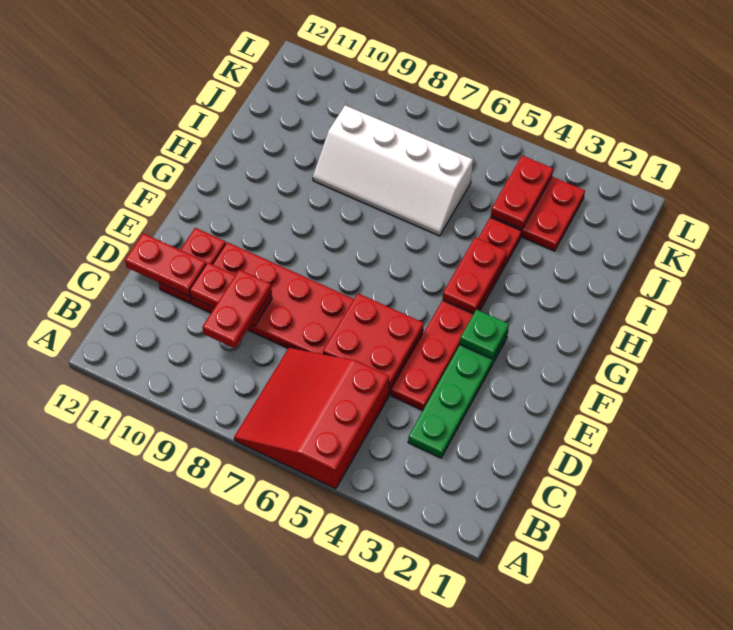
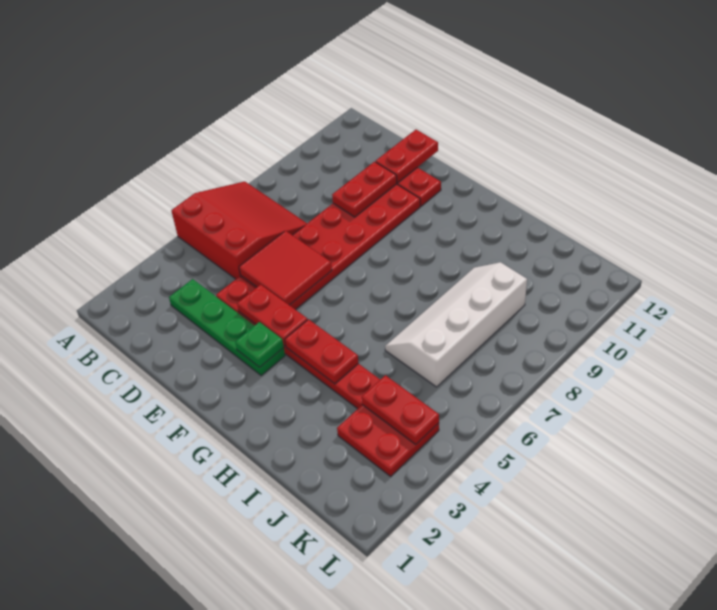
red 1x2 plate [202,270,271,348] -> red 1x2 plate moved to [237,285,307,346]
red 2x2 plate [323,294,424,388] -> red 2x2 tile [239,231,332,305]

